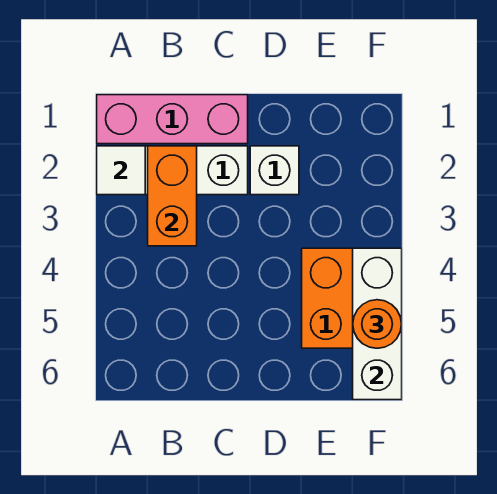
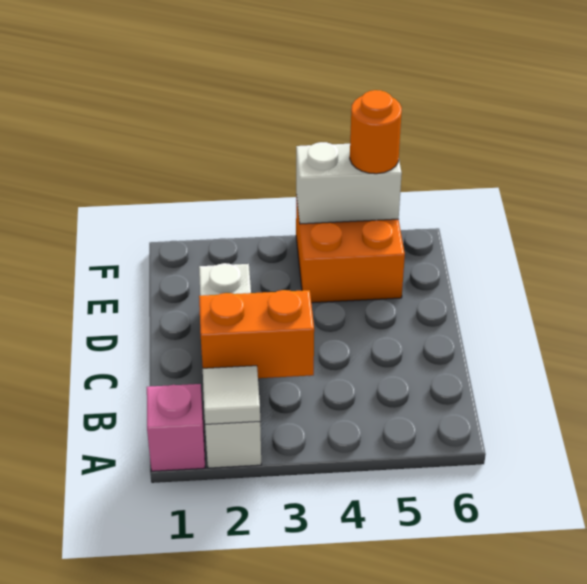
pink 1x3 brick [97,95,248,144] -> pink 1x1 brick [147,384,205,471]
white 1x3 brick [353,248,402,400] -> white 1x2 brick [296,142,402,224]

